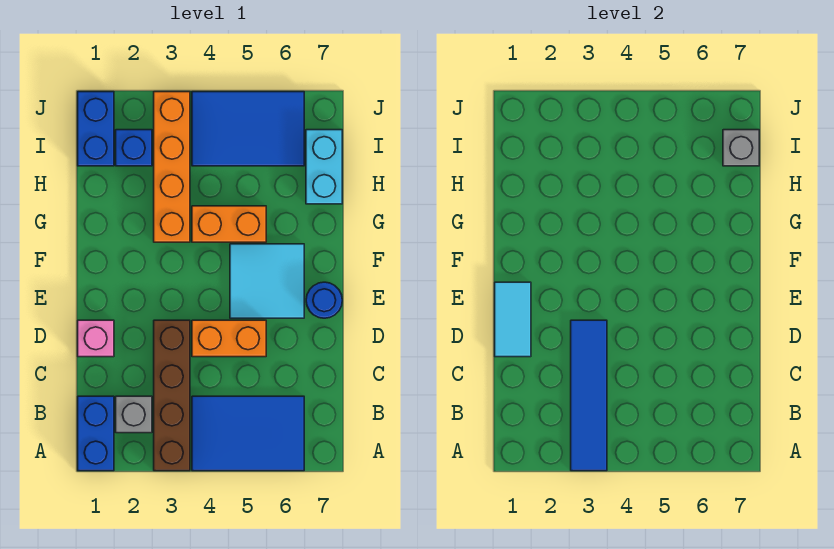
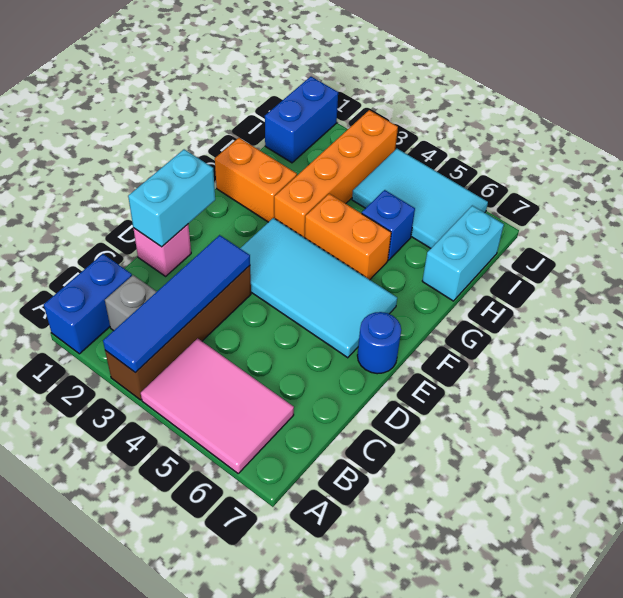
blue 2x3 tile [192,396,304,471] -> pink 2x3 tile [141,338,294,473]
cyan 1x2 tile [495,282,531,357] -> cyan 1x2 brick [128,149,215,247]
orange 1x2 brick [192,320,266,357] -> orange 1x2 brick moved to [215,138,297,222]
cyan 2x2 tile [230,244,304,318] -> cyan 2x4 tile [240,218,397,358]
blue 1x1 brick [116,130,152,166] -> blue 1x1 brick moved to [362,190,415,260]
blue 2x3 tile [192,92,304,166] -> cyan 2x3 tile [352,149,488,248]
grey 1x1 brick [723,130,759,166] -> none

